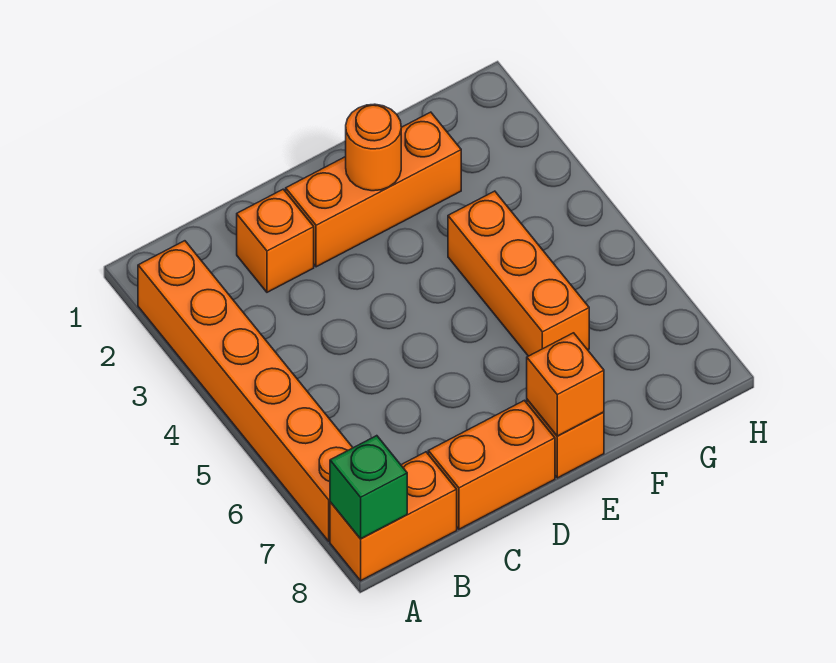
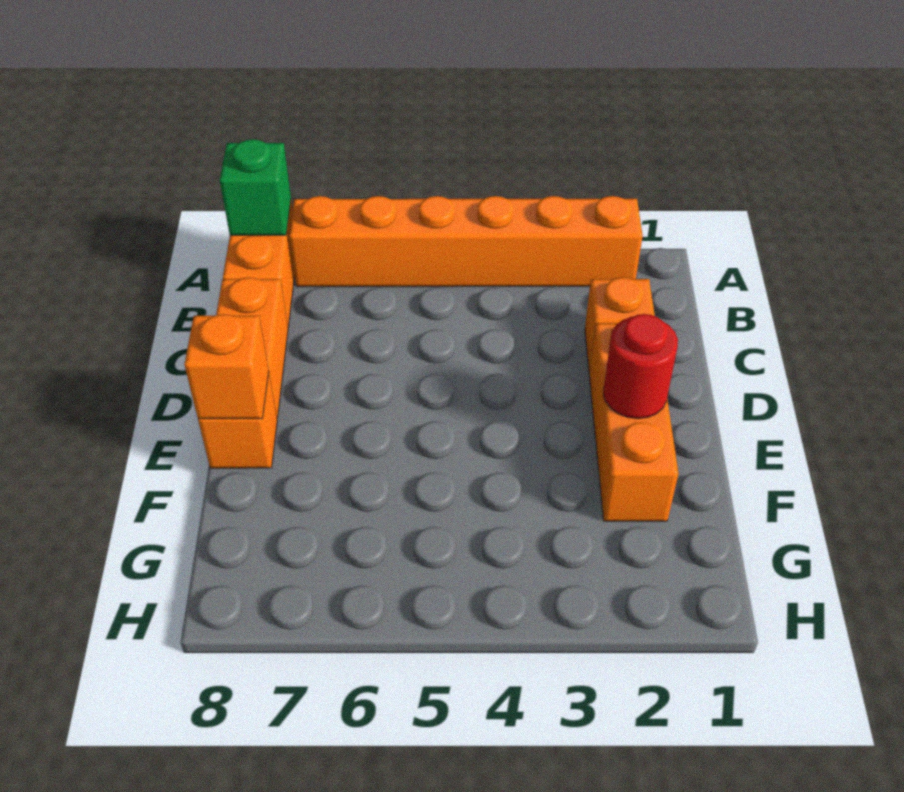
orange 1x1 round brick [346,104,401,191] -> red 1x1 round brick [603,314,678,419]
orange 1x3 brick [448,191,589,356] -> none

